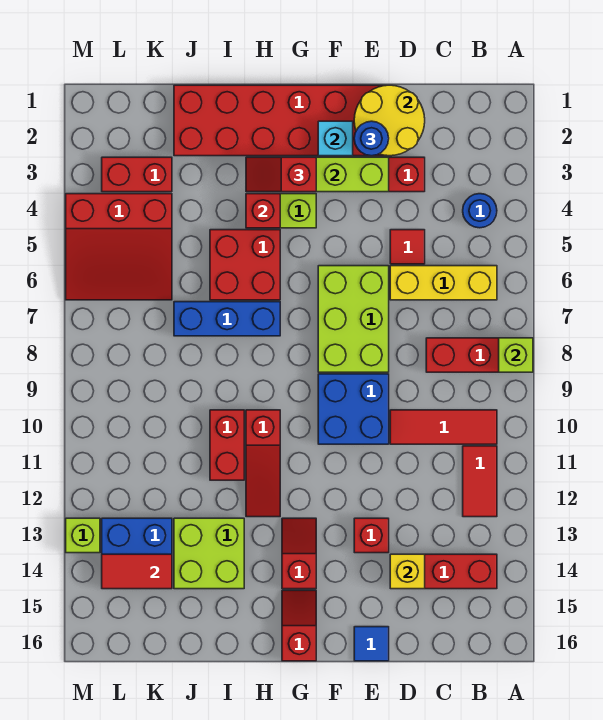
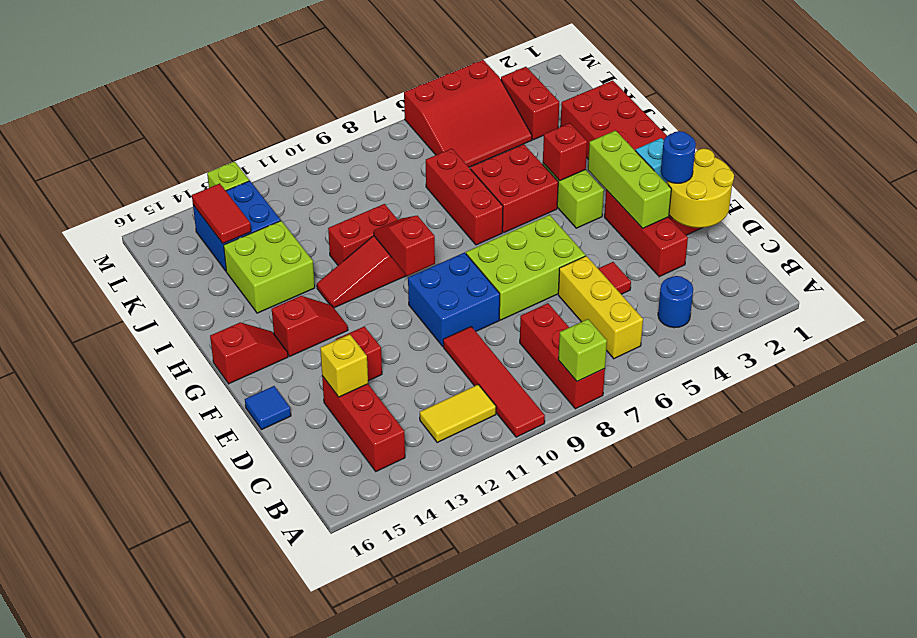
red 1x3 tile [390,410,497,444] -> red 1x4 tile [443,327,545,437]
red 1x2 tile [463,446,497,517] -> yellow 1x2 tile [420,385,496,443]
red 1x2 slope [246,157,316,192] -> red 1x2 slope moved to [374,216,435,276]
blue 1x3 brick [174,302,280,336] -> red 1x3 brick [426,149,503,245]
red 3x3 slope [66,194,172,300] -> red 3x3 slope turned to [404,60,532,167]

